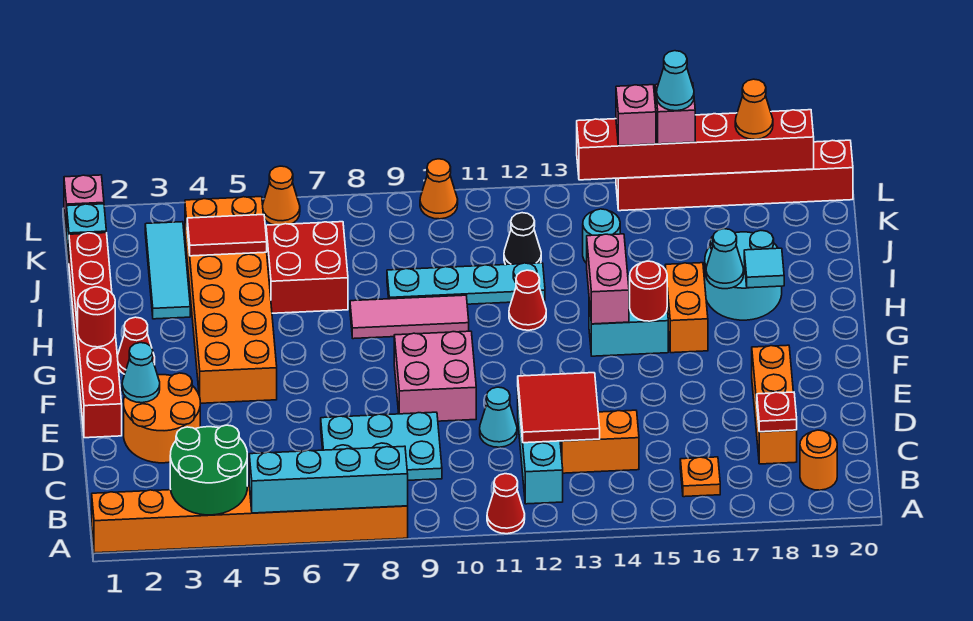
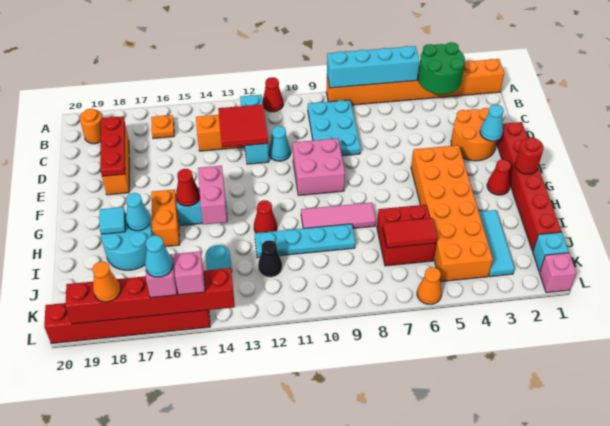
cyan 2x3 plate [321,412,442,480] -> cyan 2x3 plate turned to [308,100,361,156]
red 1x1 plate [757,392,797,432] -> red 1x3 plate [100,116,125,176]
red 1x1 round brick [630,261,667,321] -> red 1x1 cone [176,169,200,206]
red 1x2 tile [187,215,267,256] -> red 1x2 tile moved to [383,218,437,248]
orange 1x1 cone [420,159,458,219] -> none

